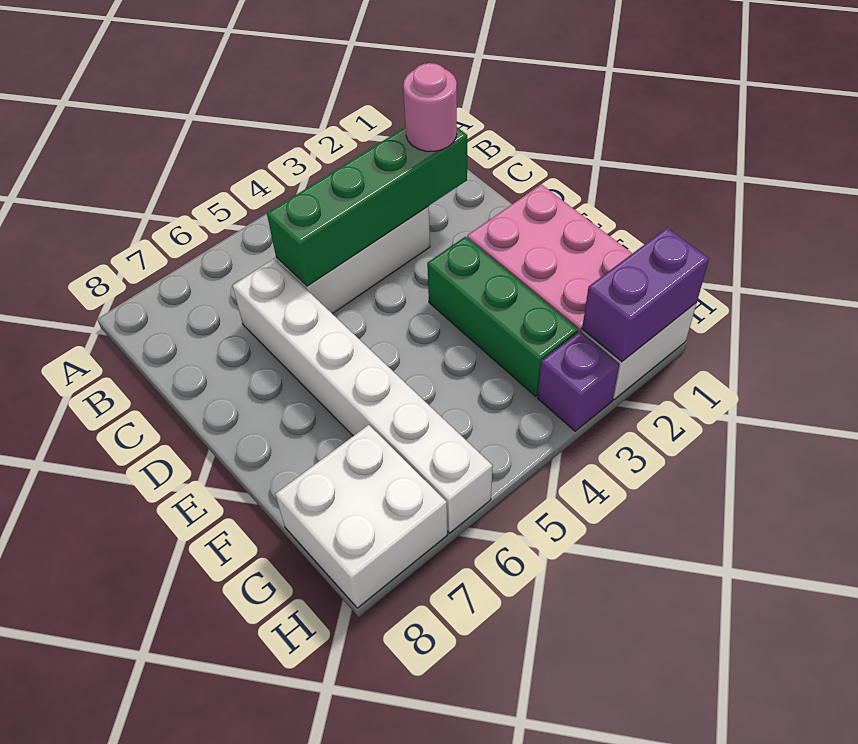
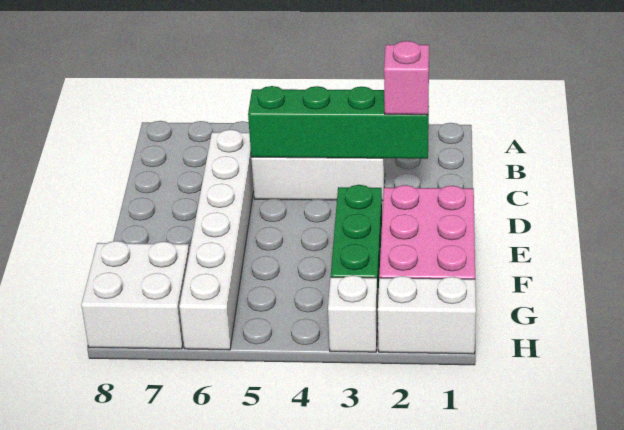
pink 1x1 round brick [403,63,457,151] -> pink 1x1 brick [384,41,429,115]
purple 1x2 brick [582,228,709,362] -> none
purple 1x1 brick [538,331,620,431] -> white 1x1 brick [328,275,378,352]

